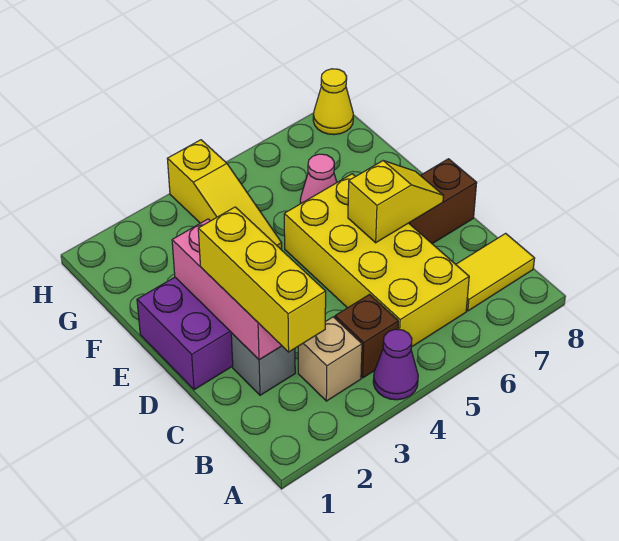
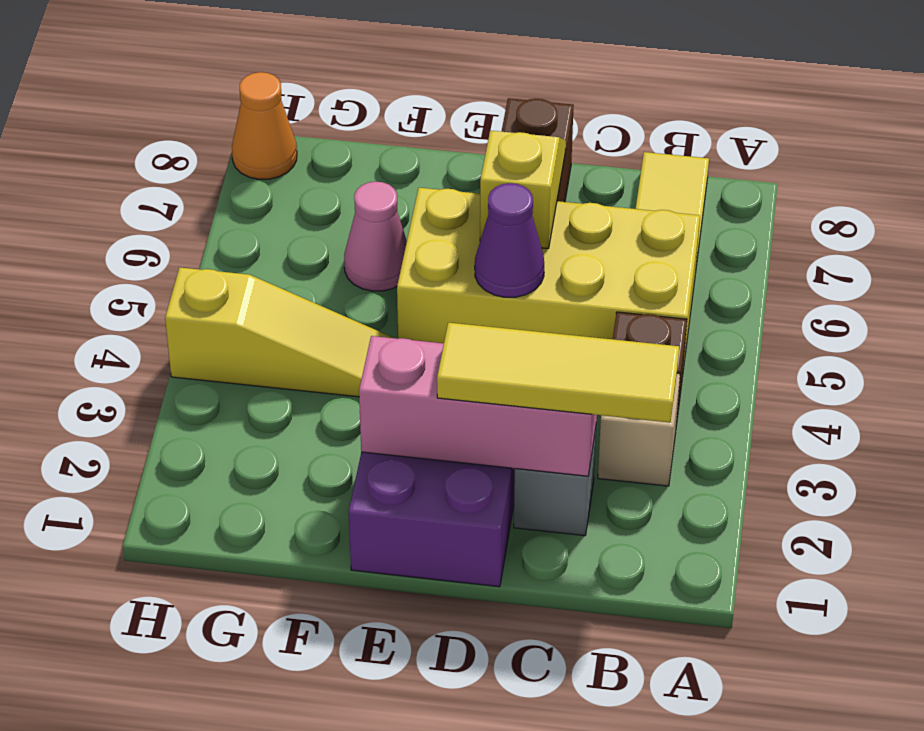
purple 1x1 cone [373,329,418,400] -> purple 1x1 cone moved to [475,183,544,297]
yellow 1x3 brick [198,207,326,352] -> yellow 1x3 tile [437,323,679,423]
yellow 1x1 cone [313,69,353,135] -> orange 1x1 cone [232,72,297,179]

